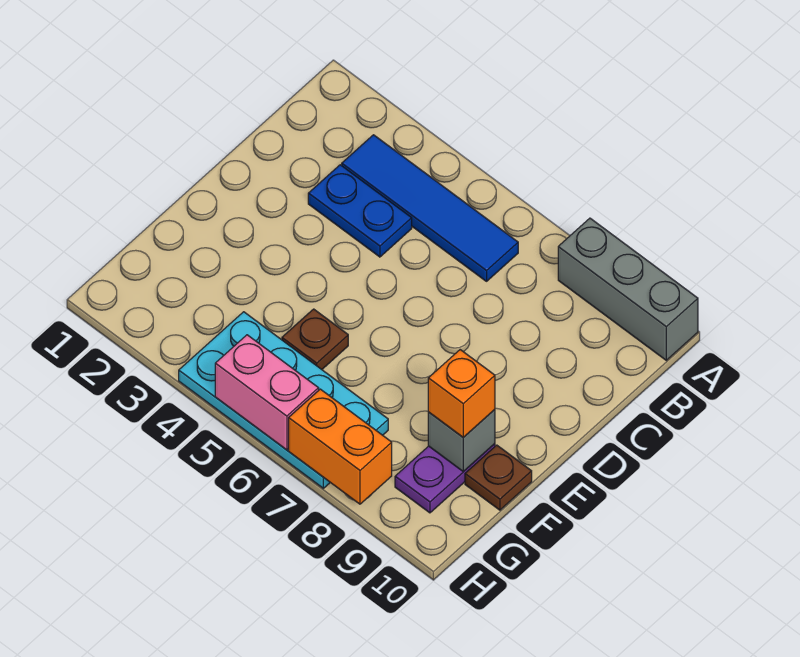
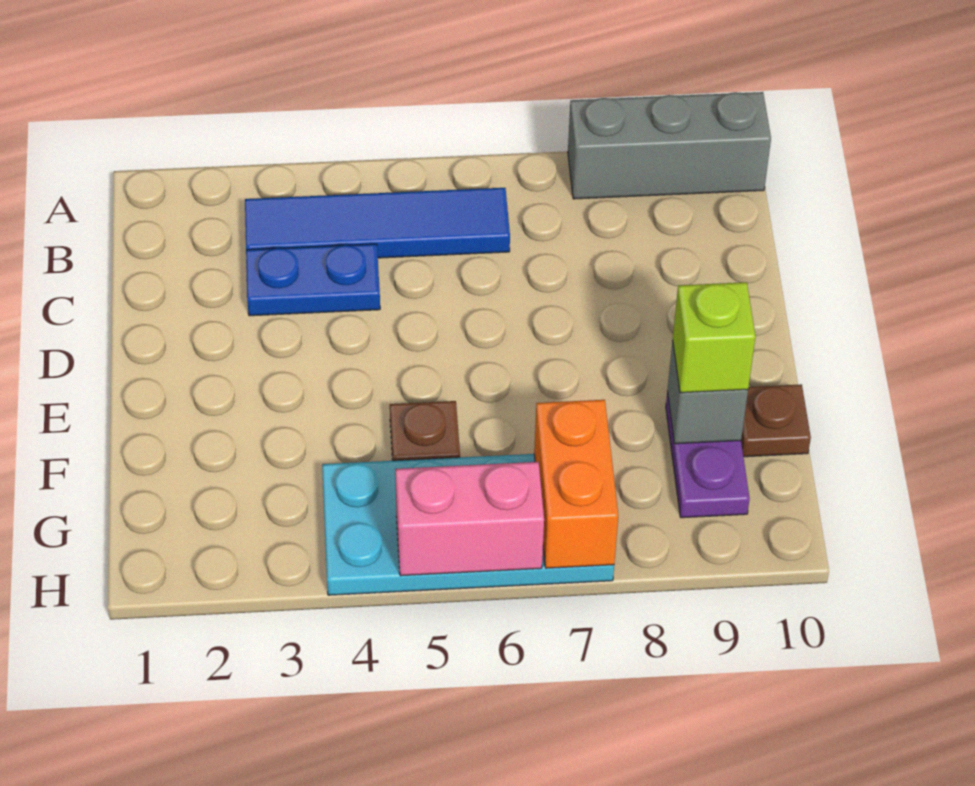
orange 1x1 brick [428,350,495,437] -> lime 1x1 brick [673,282,755,393]
orange 1x2 brick [289,389,392,504] -> orange 1x2 brick turned to [534,400,618,568]

